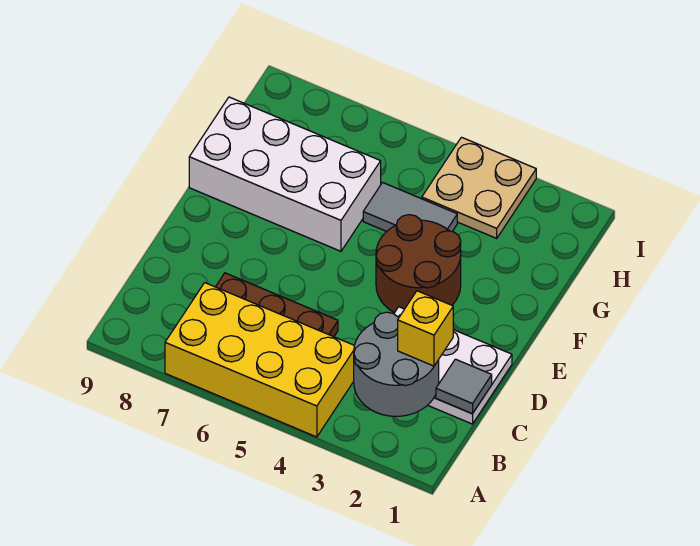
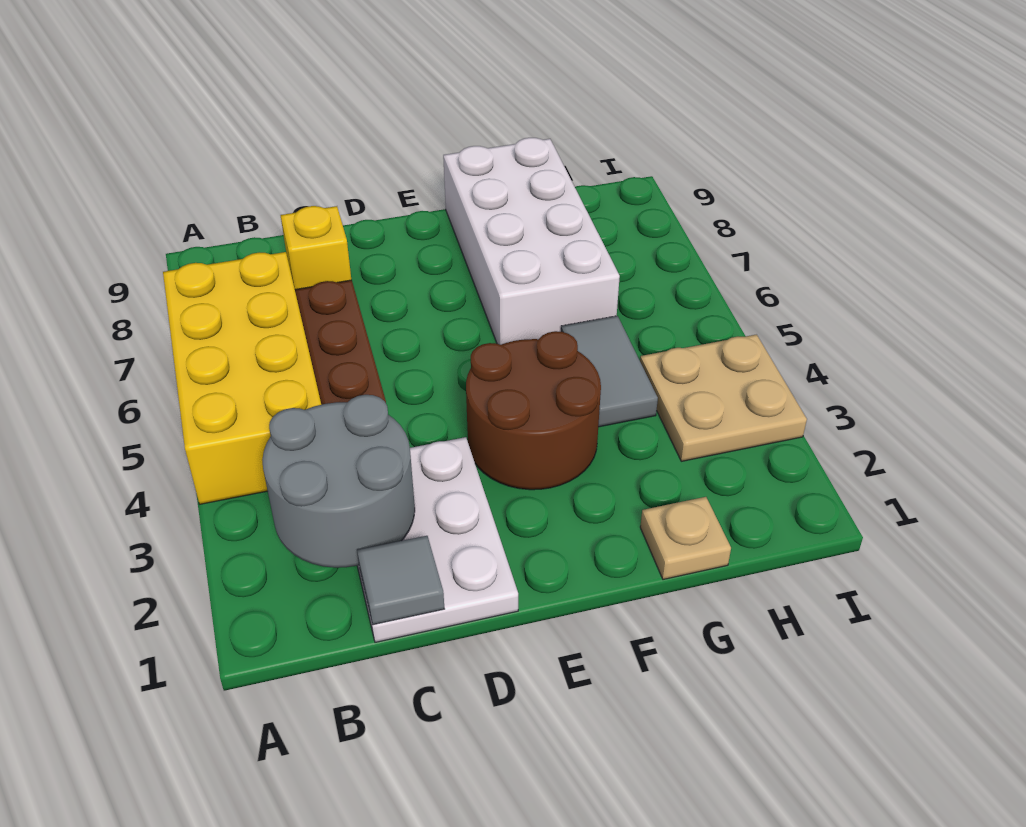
yellow 1x1 brick [398,291,453,366] -> yellow 1x1 brick moved to [281,206,351,289]
none -> tan 1x1 plate [640,497,731,580]

